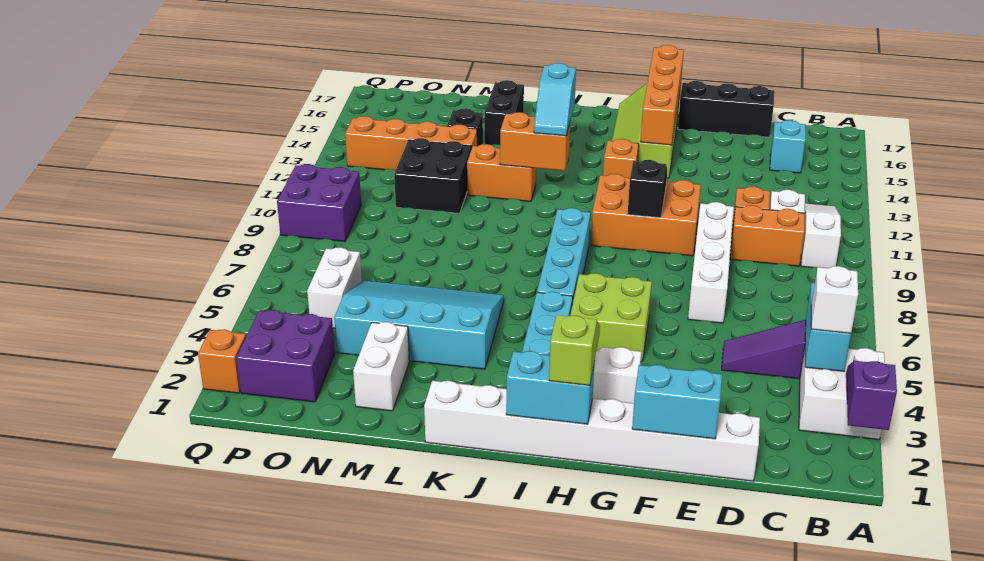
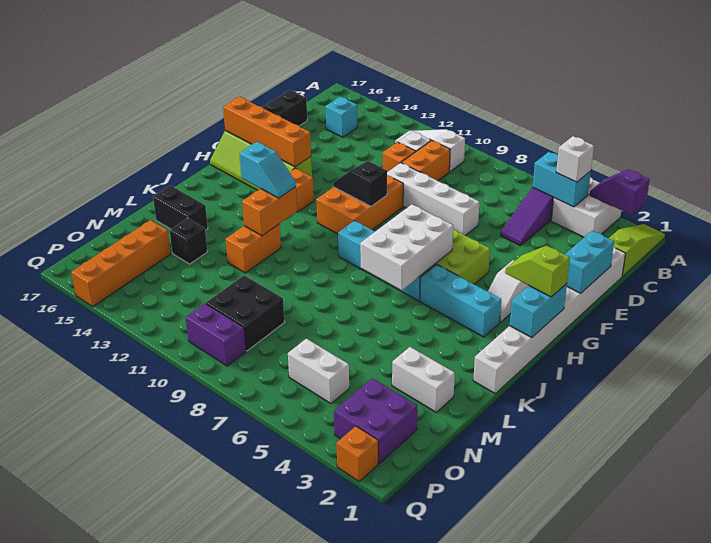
none -> lime 1x3 slope [609,224,665,276]
none -> white 2x3 brick [360,204,453,290]
cyan 3x4 slope [334,280,504,369] -> none
black 2x2 brick [394,138,471,213] -> black 2x2 brick moved to [206,275,284,351]
orange 1x4 brick [345,116,477,170] -> orange 1x4 brick moved to [71,220,171,306]
purple 2x2 brick [277,164,361,241] -> purple 1x2 brick [186,304,246,366]

